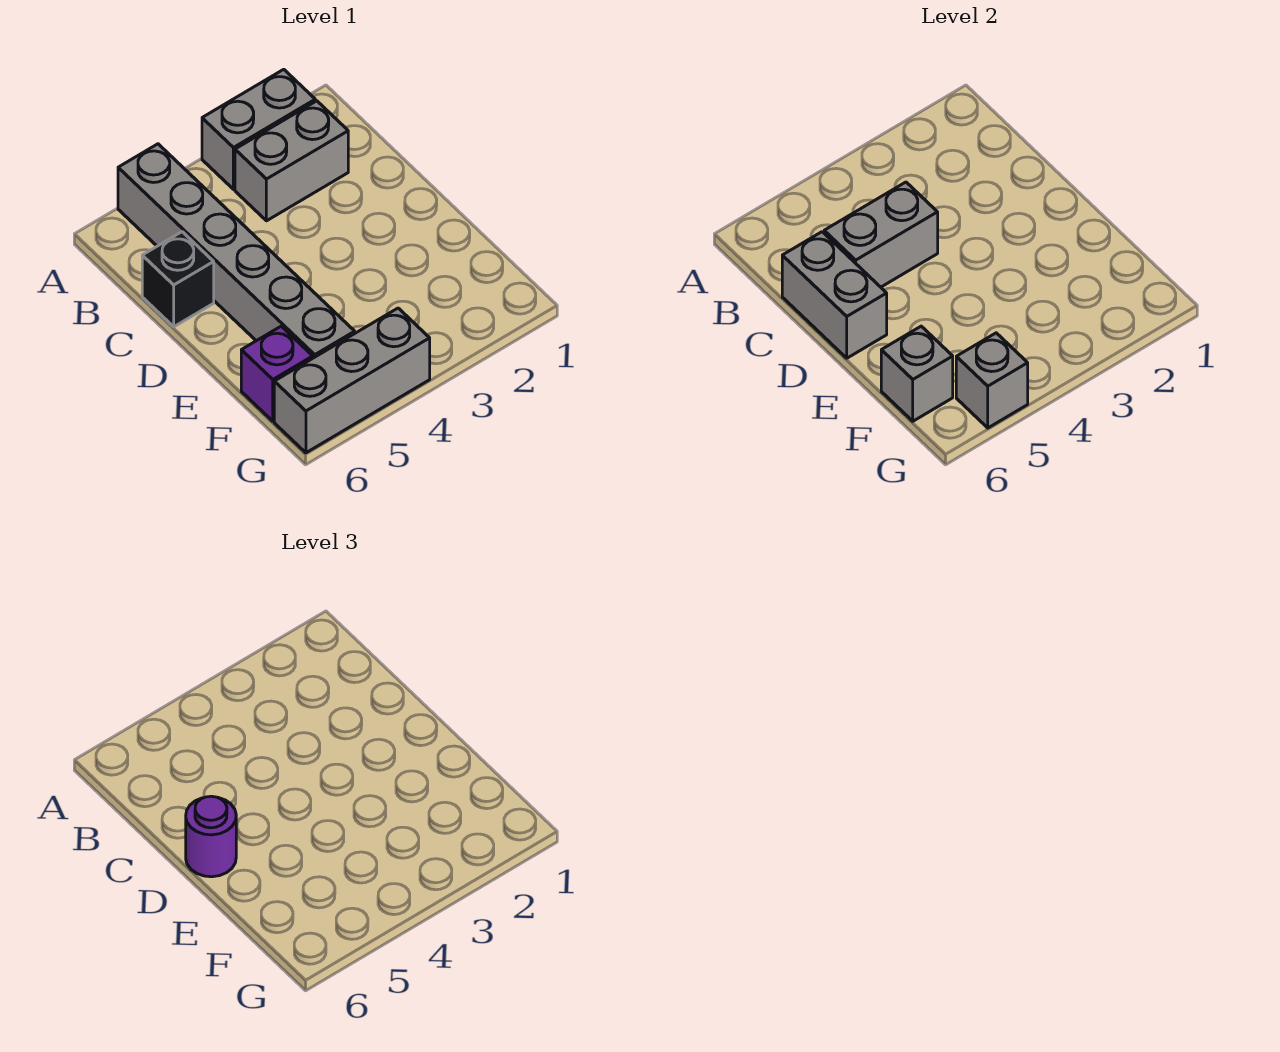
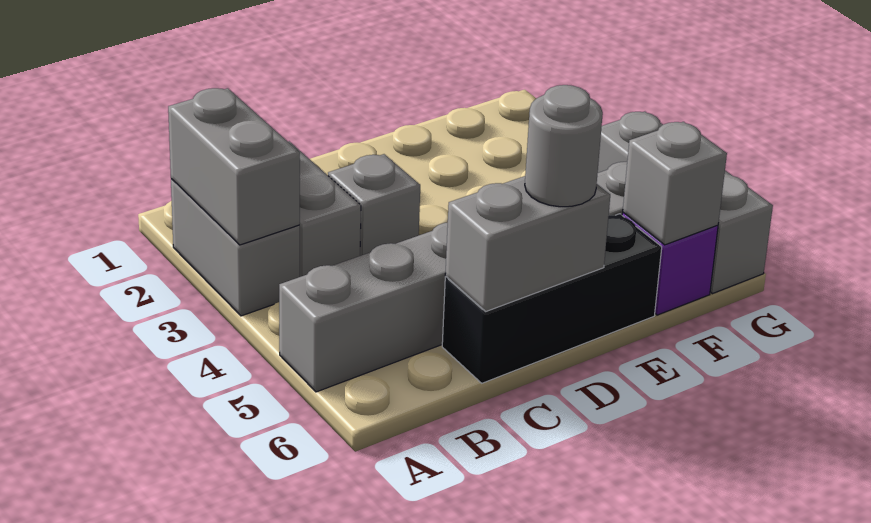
grey 1x2 brick [824,182,938,287] -> grey 1x2 brick moved to [168,88,300,245]
black 1x1 brick [142,232,214,327] -> black 1x3 brick [442,214,662,383]
purple 1x1 round brick [186,796,236,877] -> grey 1x1 round brick [525,85,603,207]
grey 1x1 brick [956,333,1028,428] -> grey 1x1 brick moved to [328,154,420,256]

